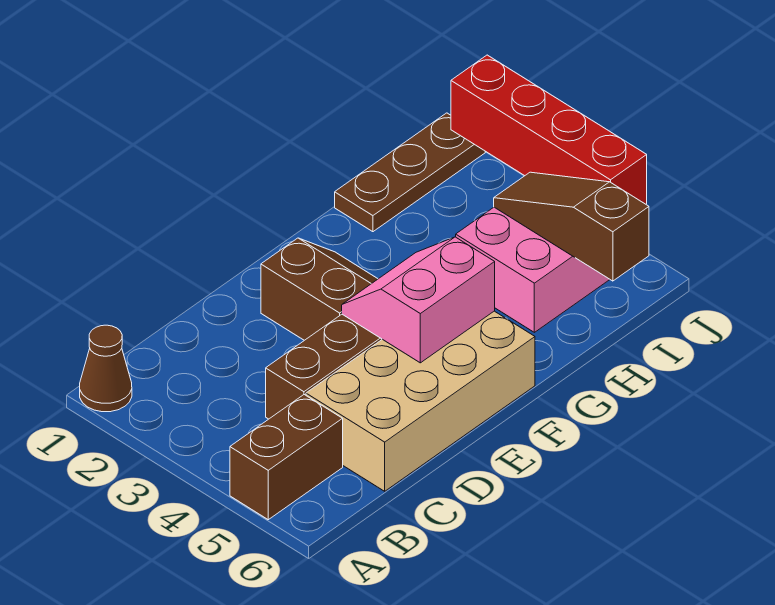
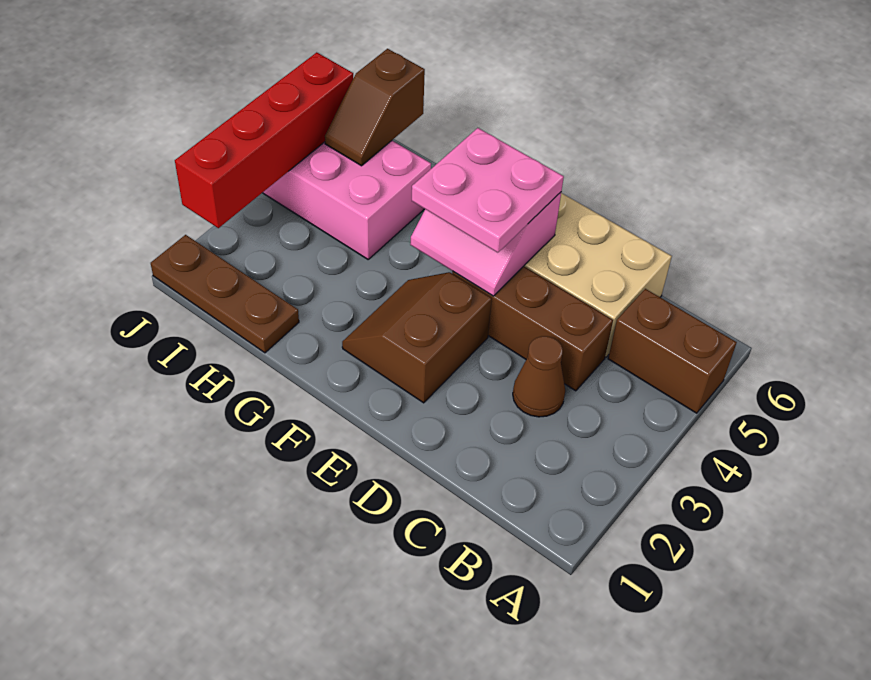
brown 1x1 cone [80,325,132,412] -> brown 1x1 cone moved to [513,336,565,417]
none -> pink 2x2 plate [412,128,564,253]
brown 1x3 slope [494,172,649,281] -> brown 1x2 slope [325,49,425,166]

